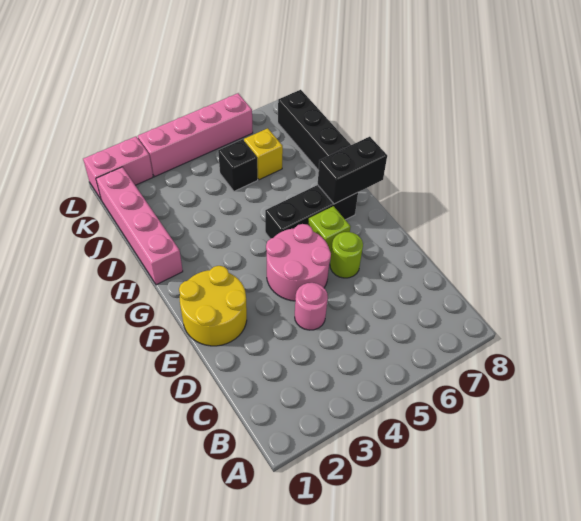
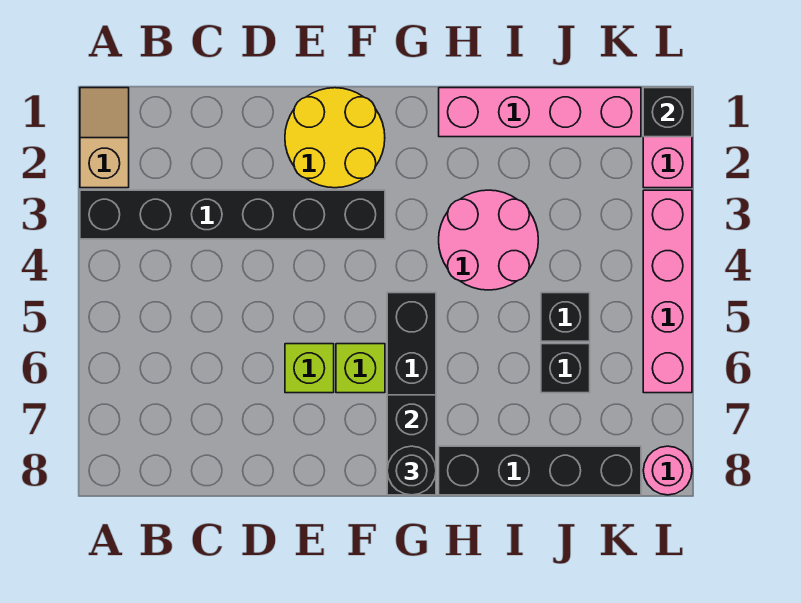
none -> tan 1x2 slope [80,88,129,188]
none -> black 1x6 brick [80,190,385,239]
pink 1x1 round brick [295,283,328,330] -> pink 1x1 round brick moved to [643,446,692,495]
pink 2x2 round brick [266,224,331,301] -> pink 2x2 round brick moved to [439,190,538,290]
lime 1x1 round brick [330,232,363,278] -> lime 1x1 brick [285,344,334,393]
none -> black 1x1 round brick [387,446,436,495]
yellow 1x1 brick [244,128,283,180] -> black 1x1 brick [541,344,590,393]
none -> black 1x1 brick [643,88,692,137]

